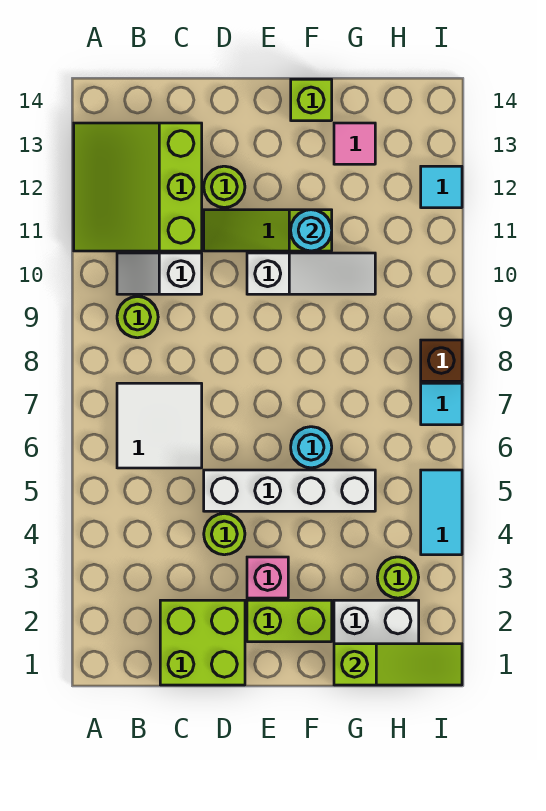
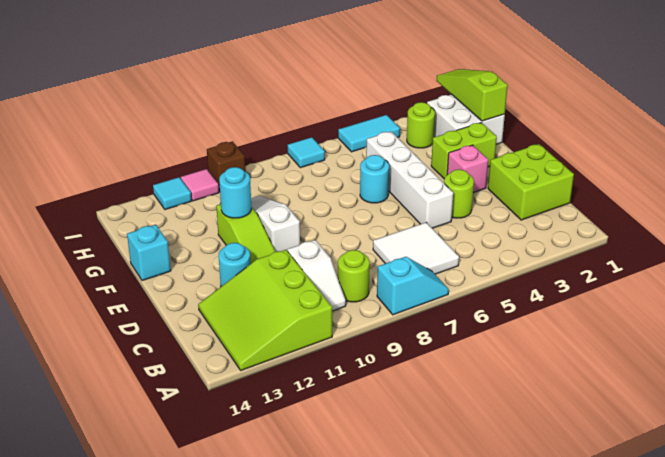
none -> cyan 1x2 slope [377,257,449,315]
lime 3x3 slope [74,123,202,251] -> lime 3x3 slope turned to [198,250,332,370]
lime 1x1 round brick [204,166,245,208] -> cyan 1x1 round brick [219,243,251,286]
lime 1x2 brick [247,600,332,642] -> lime 1x2 brick turned to [431,123,497,179]
lime 1x1 brick [291,79,332,121] -> cyan 1x1 brick [127,225,171,281]
pink 1x1 tile [334,123,375,164] -> pink 1x1 tile moved to [181,169,219,201]
brown 1x1 brick [421,340,462,381] -> brown 1x1 brick moved to [207,141,246,191]

